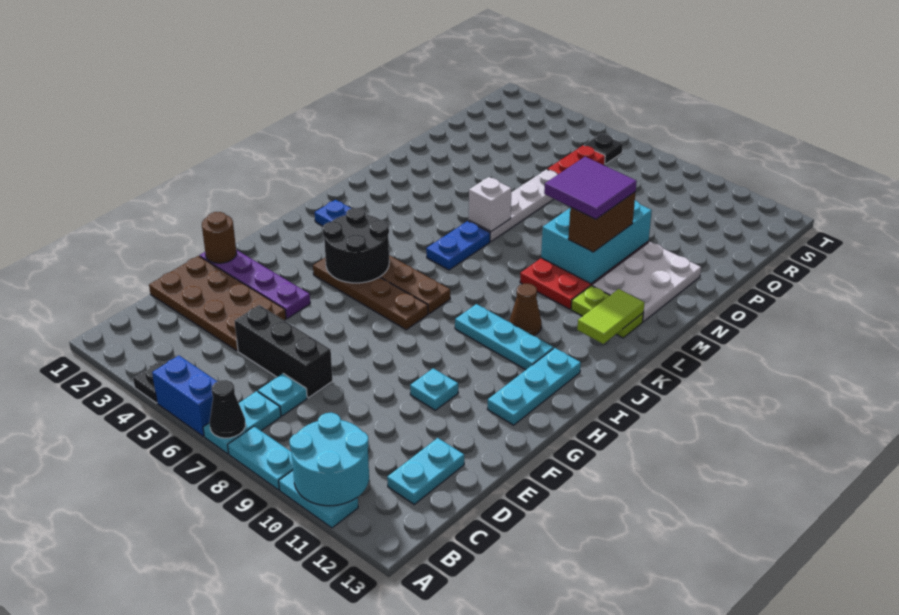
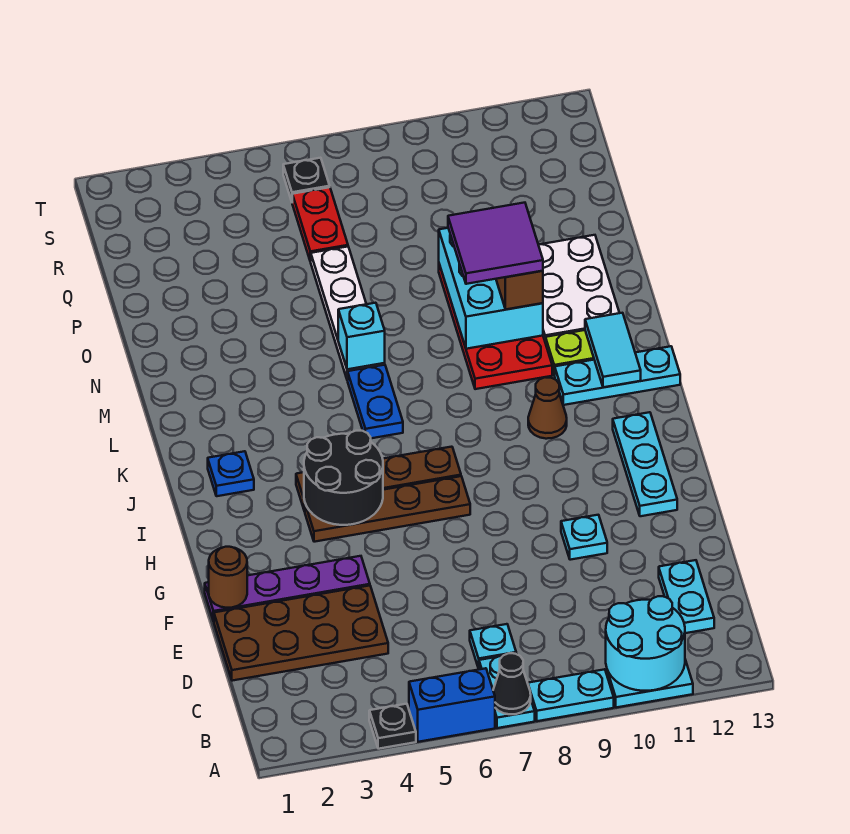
black 1x3 brick [235,305,333,398] -> none
cyan 1x3 plate [455,304,553,370] -> cyan 1x3 plate moved to [555,346,680,405]
lime 1x2 tile [577,289,644,344] -> cyan 1x2 tile [585,313,641,387]
white 1x1 brick [469,177,512,231] -> cyan 1x1 brick [338,303,385,369]

